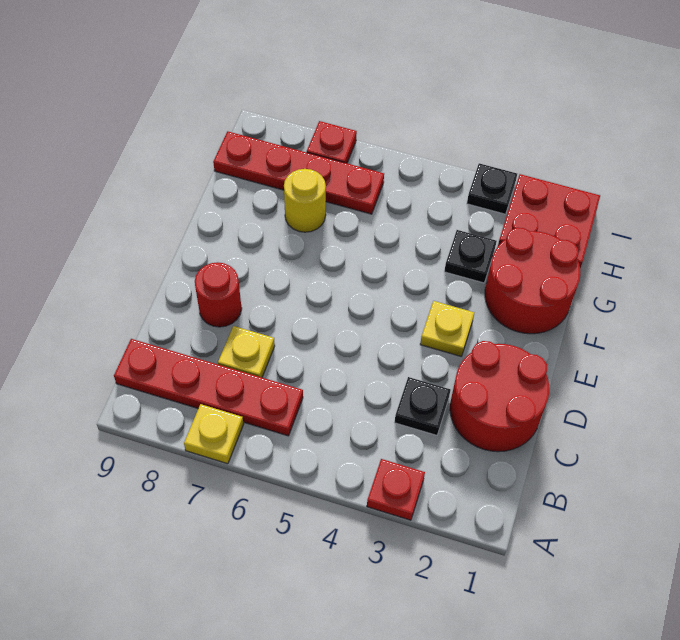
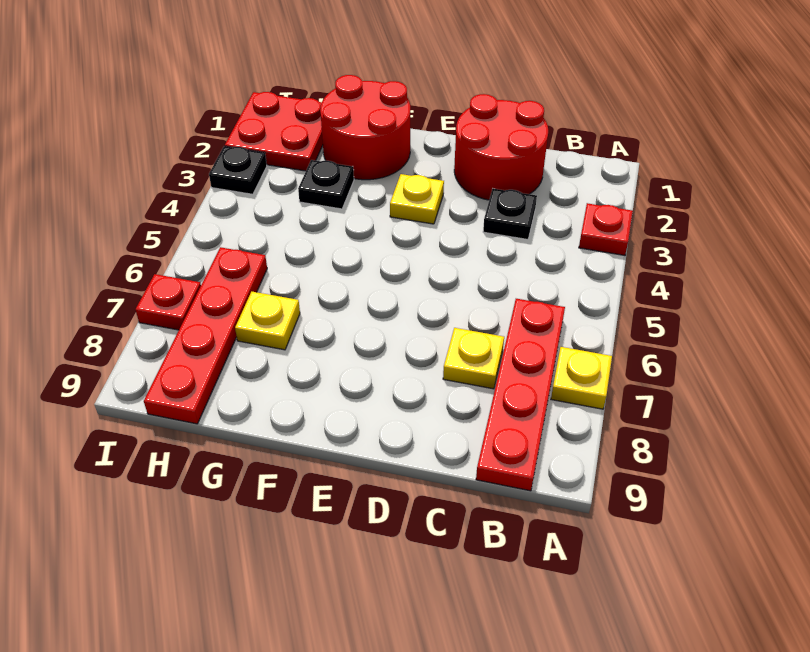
red 1x1 round brick [195,262,242,327] -> none
yellow 1x1 round brick [284,169,326,232] -> yellow 1x1 plate [235,292,300,350]

